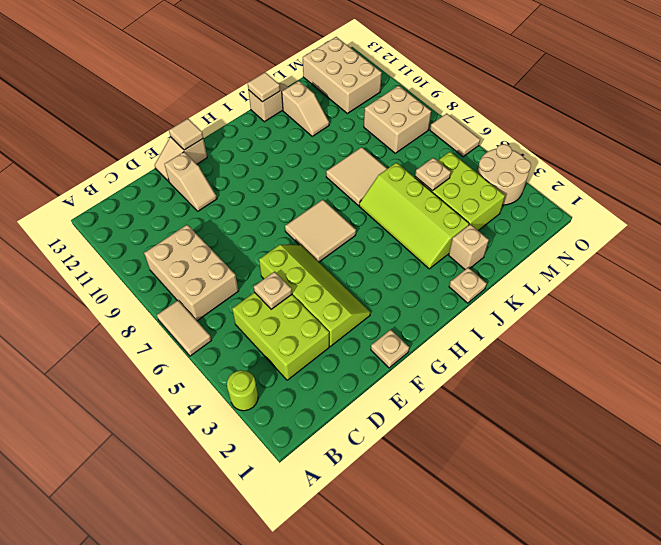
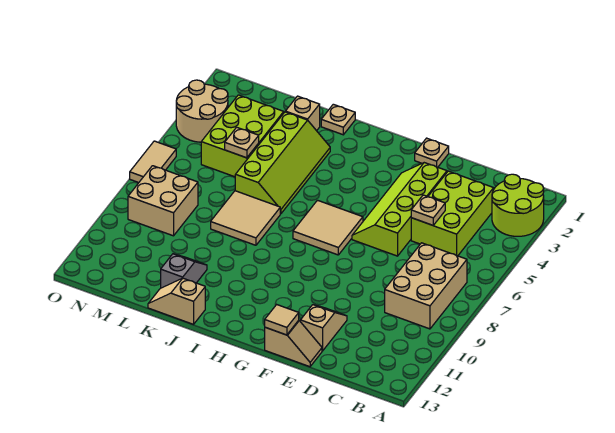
lime 1x1 round brick [227,370,258,411] -> lime 2x2 round brick [492,174,544,236]
tan 1x2 tile [157,300,211,356] -> none
tan 1x1 tile [248,72,280,102] -> none
tan 1x2 slope [282,81,329,136] -> grey 1x2 slope [161,254,207,288]
tan 2x3 brick [303,37,382,113] -> none

